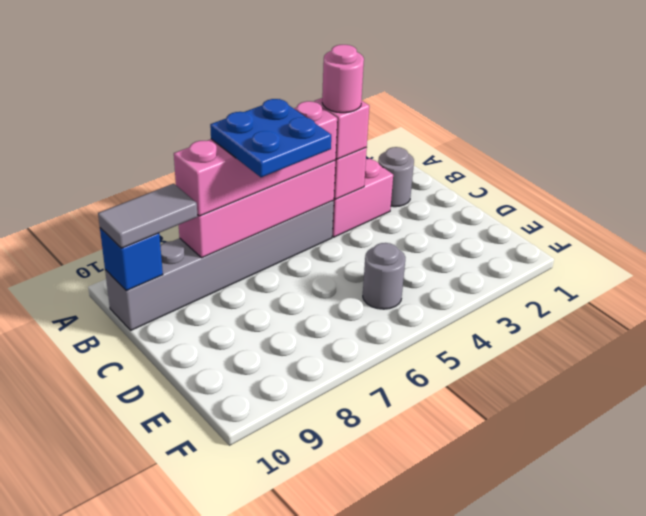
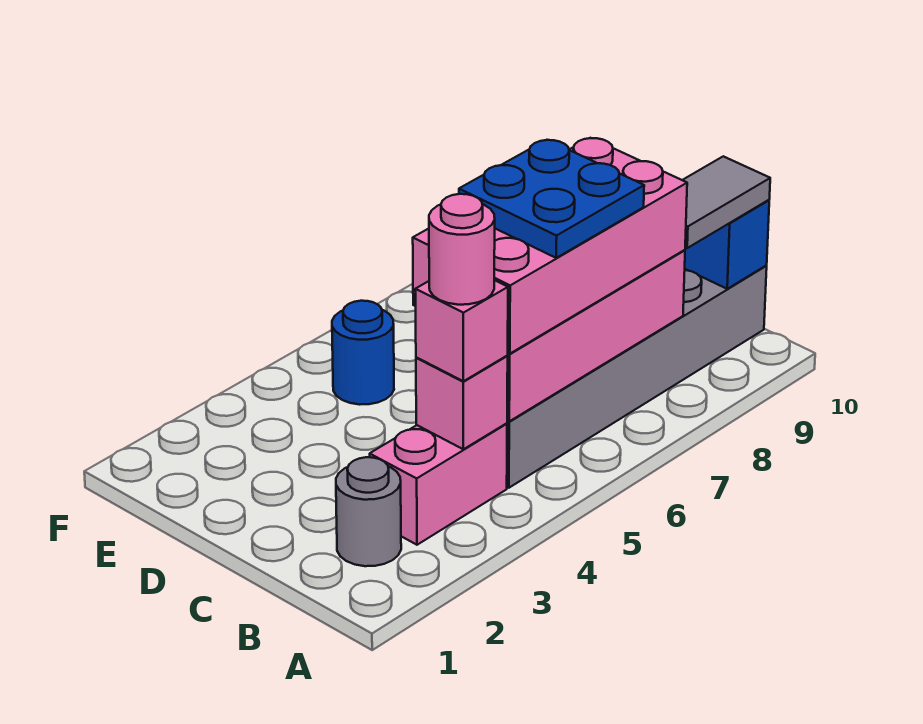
pink 1x4 brick [174,101,337,216] -> pink 2x4 brick [413,138,687,354]
grey 1x1 round brick [363,243,405,309] -> blue 1x1 round brick [332,301,394,405]

